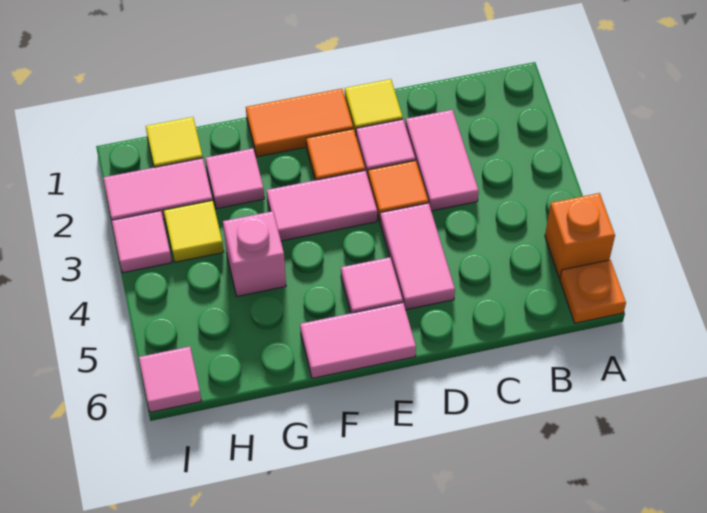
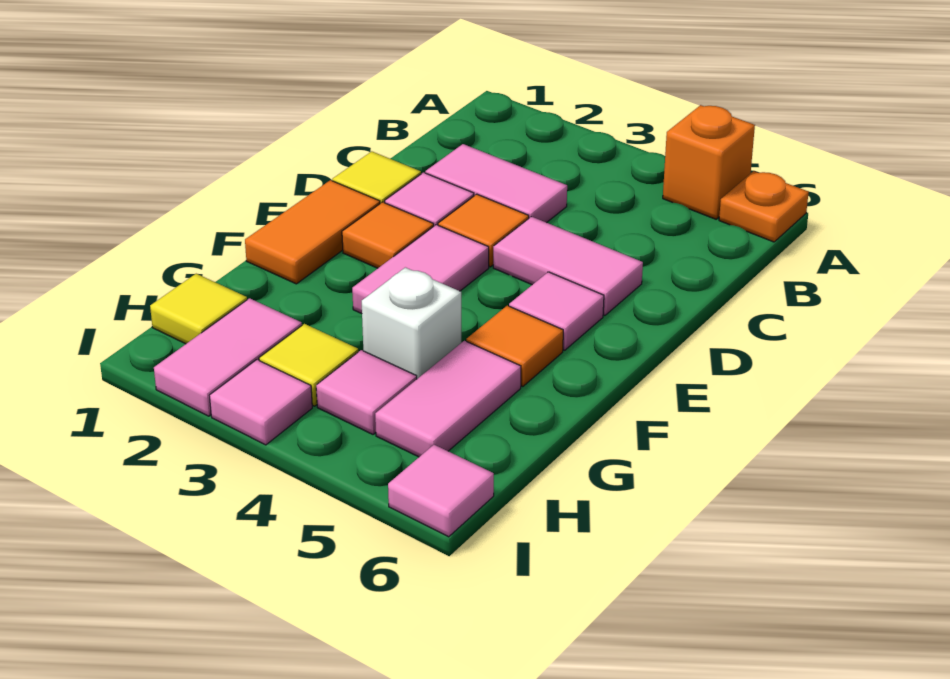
pink 1x2 tile [300,303,416,378] -> pink 1x2 tile moved to [375,341,521,457]
none -> orange 1x1 tile [466,306,563,387]
pink 1x1 tile [206,148,264,209] -> pink 1x1 tile moved to [316,350,417,434]
pink 1x1 brick [223,211,286,296] -> white 1x1 brick [362,267,461,379]

